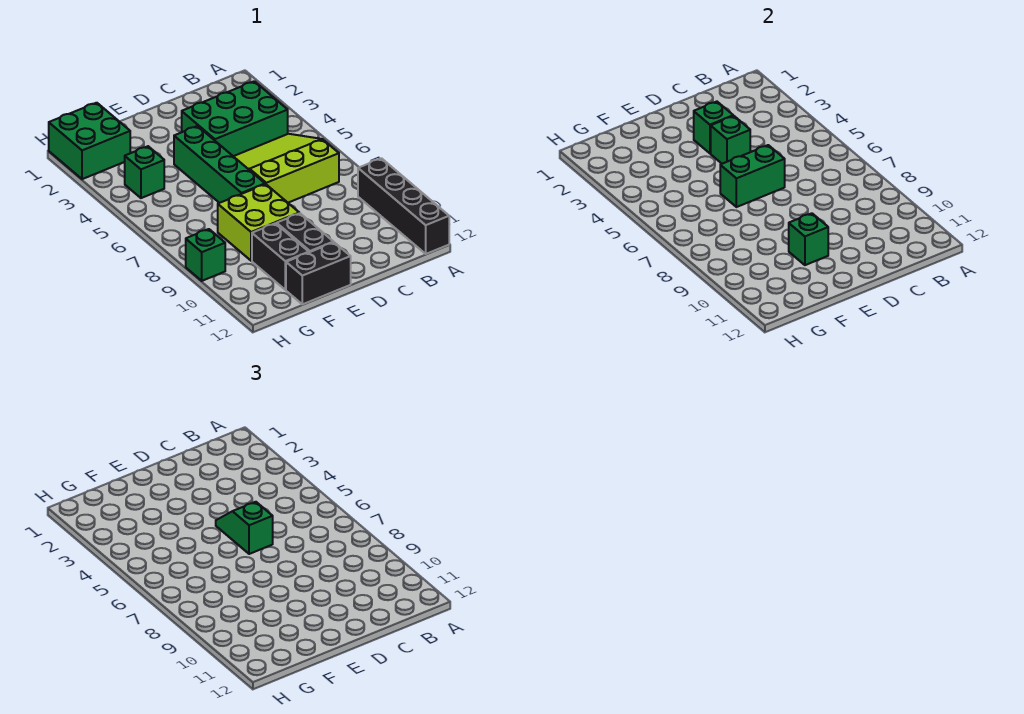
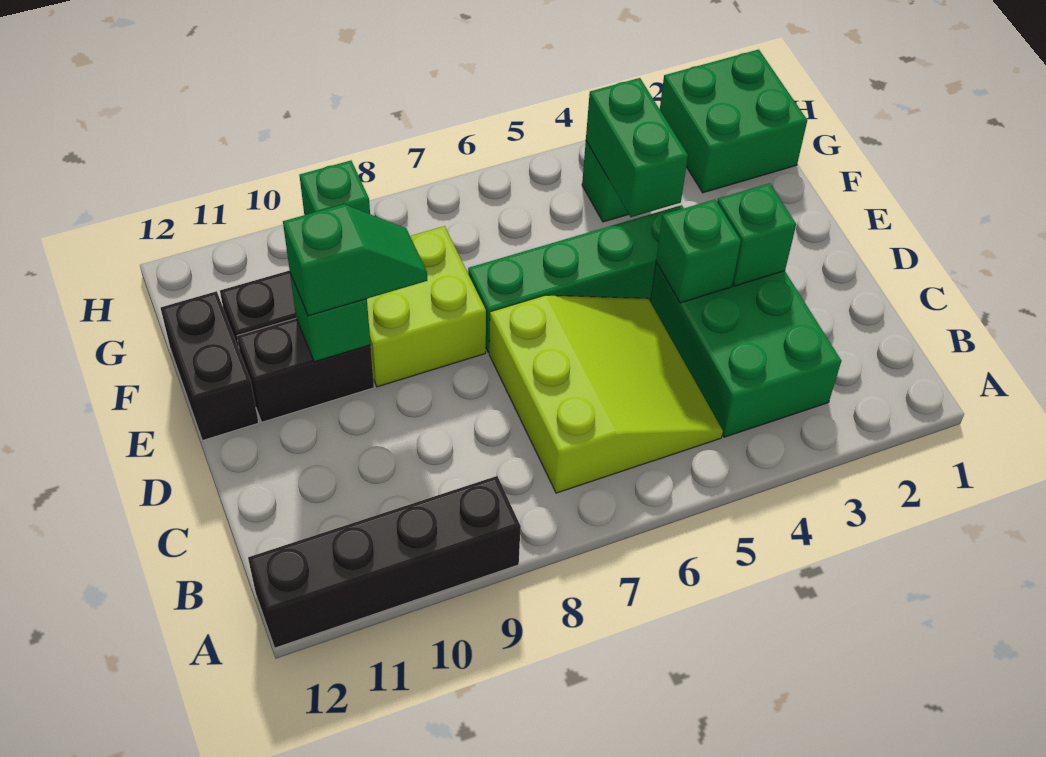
green 1x2 slope [216,502,273,554] -> green 1x2 slope moved to [283,204,427,316]
green 1x2 brick [720,145,785,207] -> green 1x2 brick moved to [586,78,688,217]

